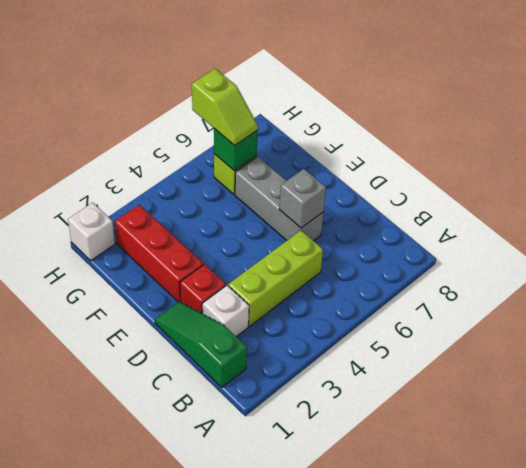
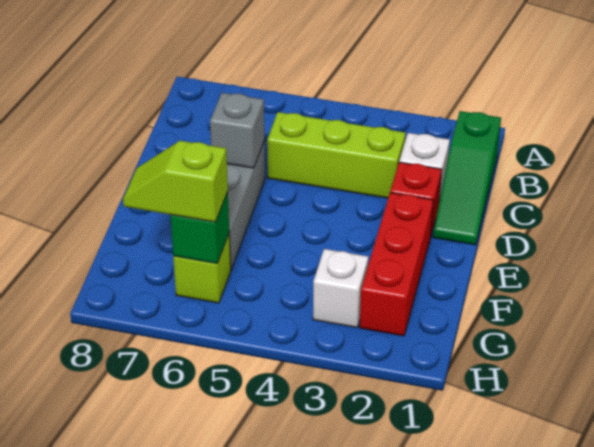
lime 1x2 slope [192,69,258,146] -> lime 1x2 slope turned to [123,141,228,222]
white 1x1 brick [68,203,115,261] -> white 1x1 brick moved to [313,249,368,328]

